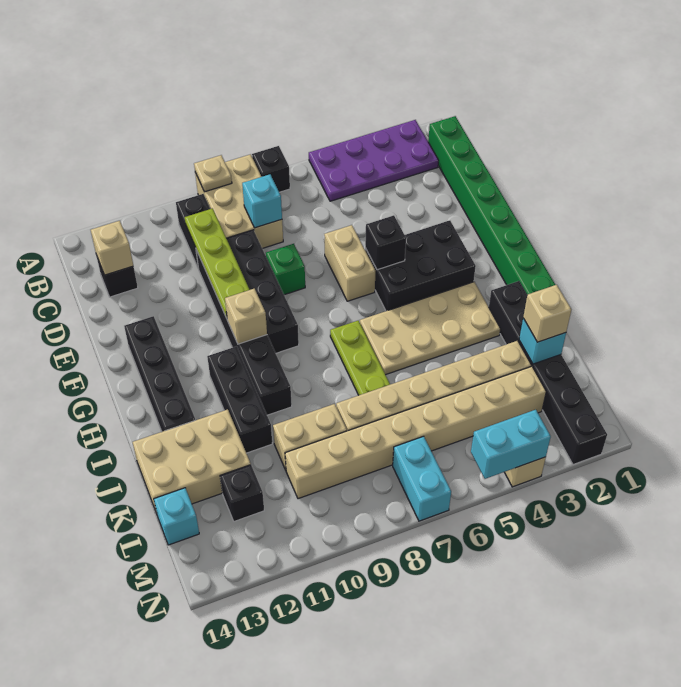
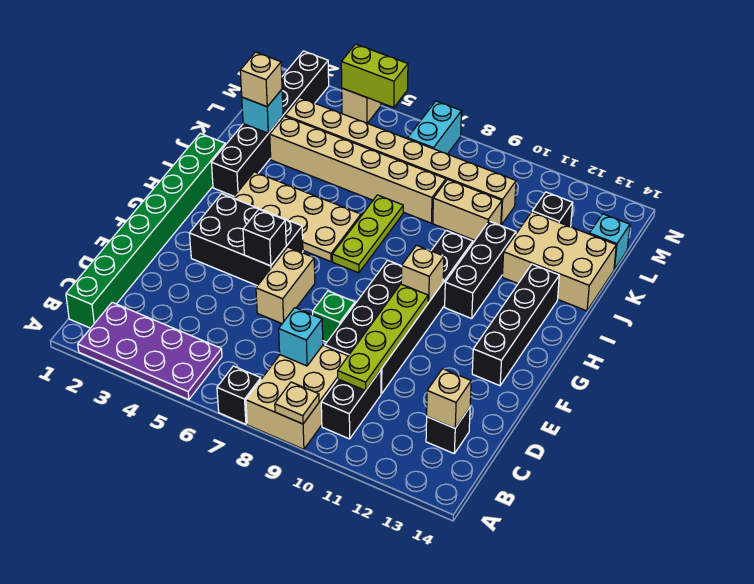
cyan 1x2 brick [471,410,551,479] -> lime 1x2 brick [341,44,408,108]

